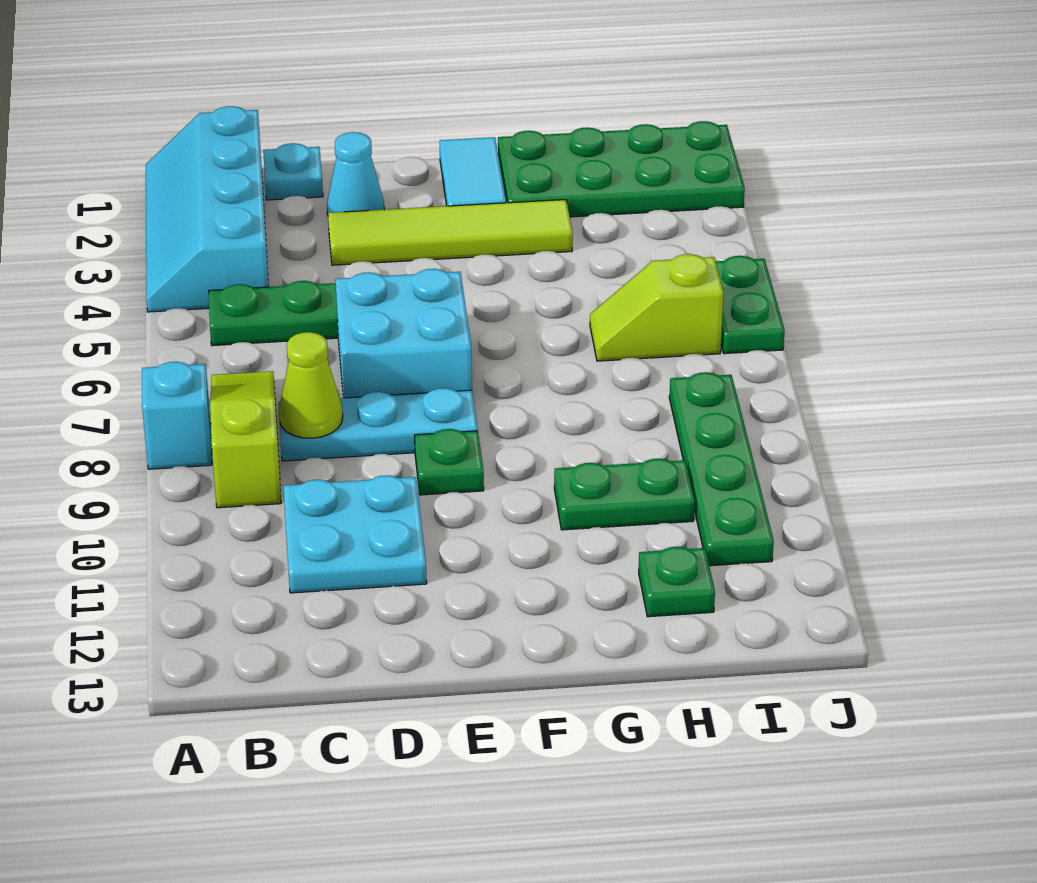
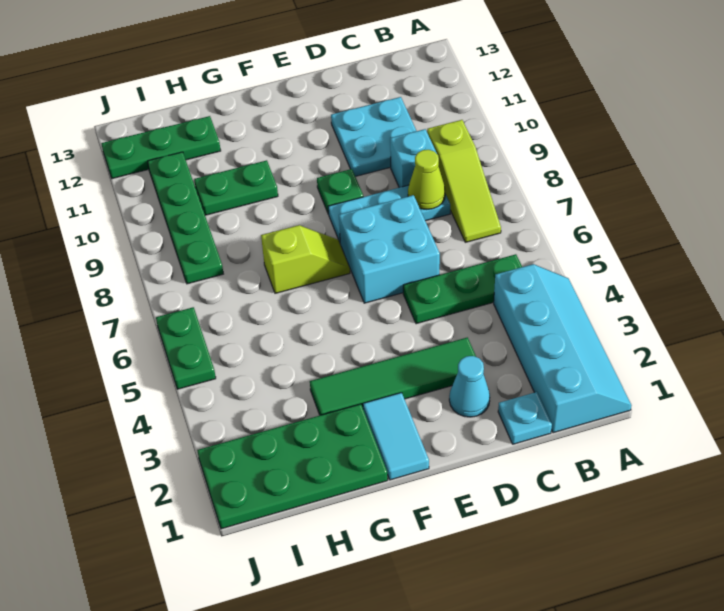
cyan 1x1 brick [142,362,212,469] -> cyan 1x1 brick moved to [390,129,437,188]
lime 1x4 tile [328,200,573,265] -> green 1x4 tile [310,337,476,415]
lime 1x2 slope [590,254,724,361] -> lime 1x2 slope moved to [261,225,350,293]
green 1x1 plate [639,547,715,617] -> green 1x3 plate [101,116,221,179]

